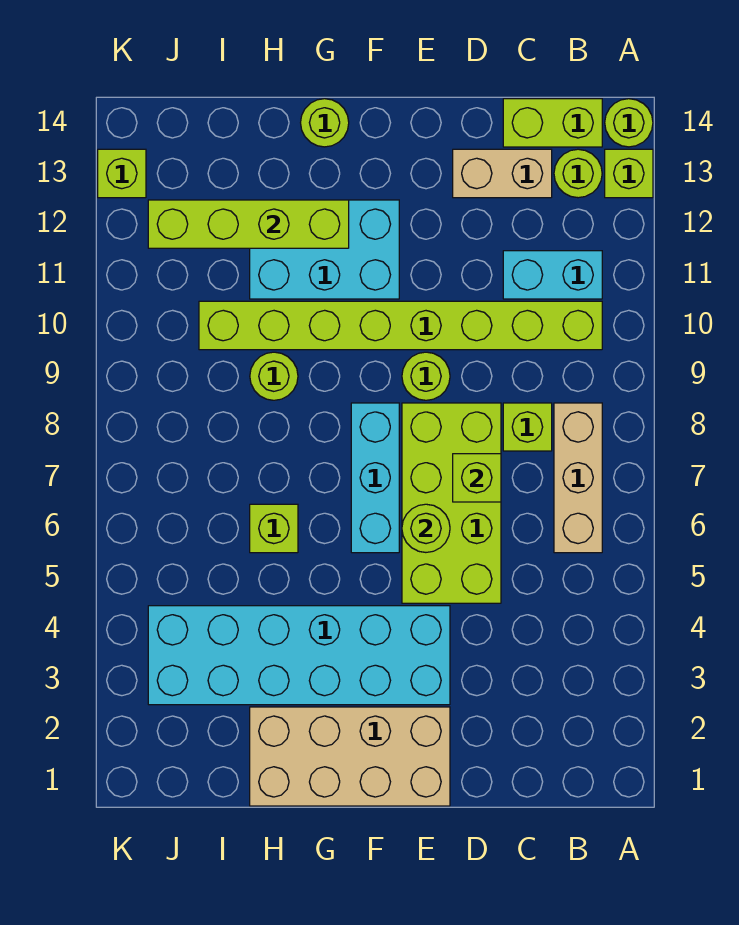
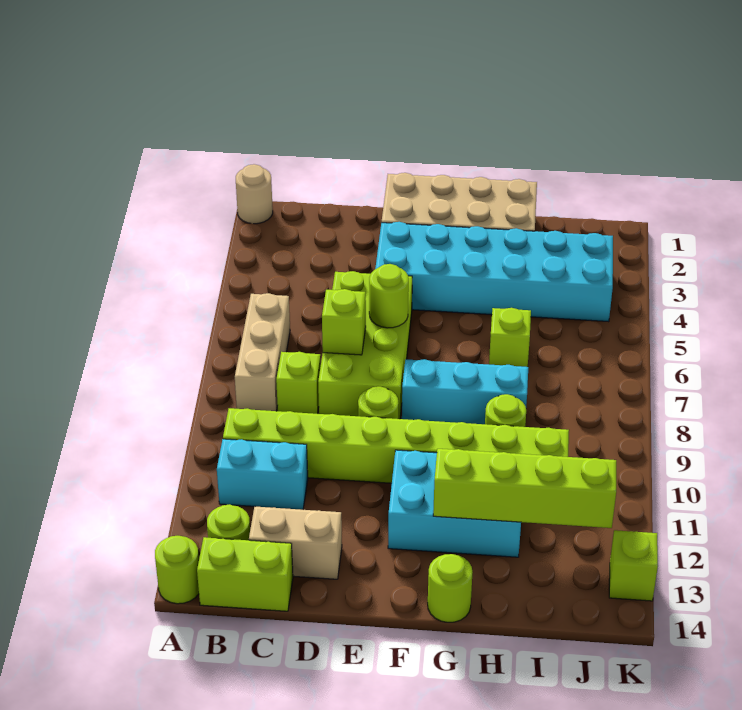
none -> tan 1x1 round brick [236,164,273,224]
lime 1x1 brick [605,149,653,198] -> none
cyan 1x3 brick [351,403,399,553] -> cyan 1x3 brick turned to [402,359,528,424]

